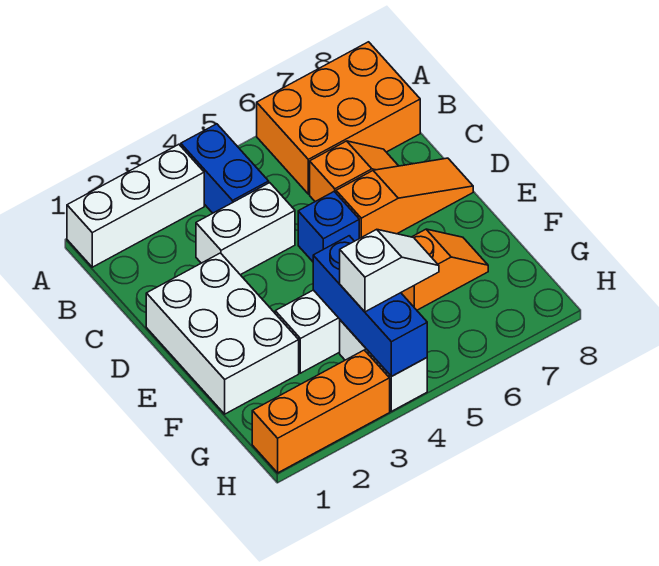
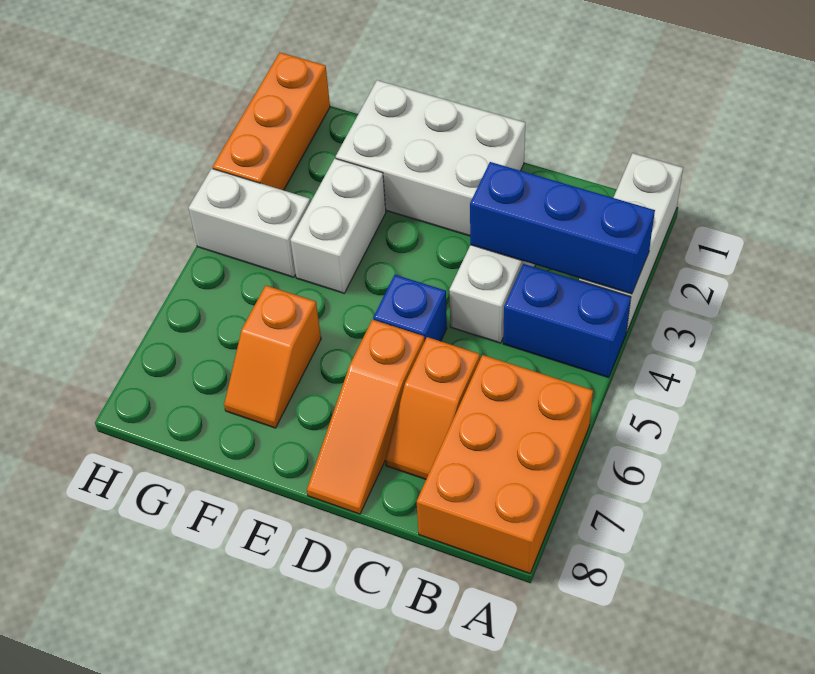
blue 1x3 brick [313,236,427,376] -> blue 1x3 brick moved to [470,162,655,294]
white 1x2 slope [340,229,439,312] -> none

